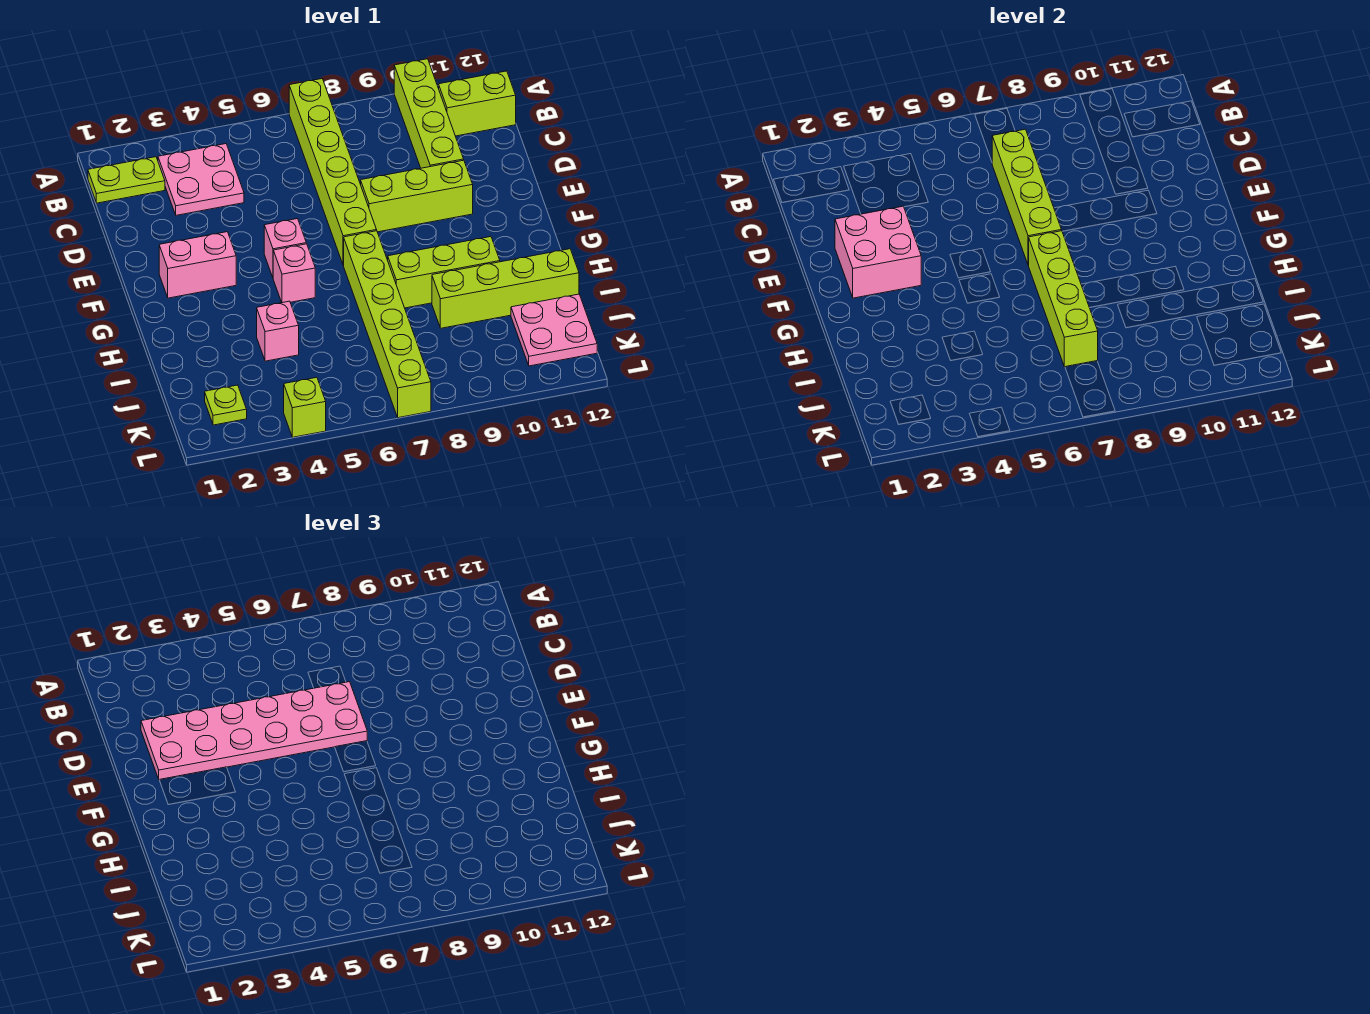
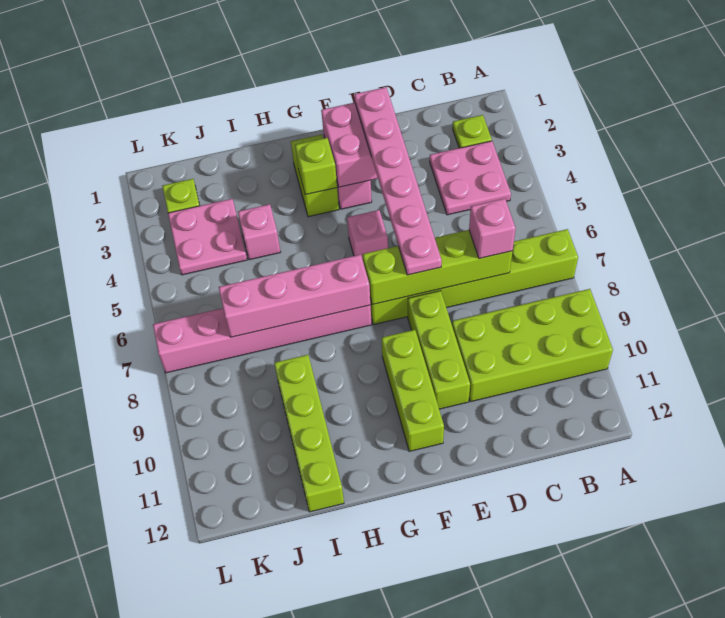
lime 1x4 brick [394,59,464,168] -> lime 2x4 brick [452,289,613,402]
lime 1x2 plate [88,157,165,203] -> lime 1x1 plate [453,115,492,148]
lime 1x2 brick [439,71,516,136] -> lime 1x2 brick moved to [291,135,339,217]
pink 2x6 plate [141,682,367,780] -> pink 1x6 plate [354,87,442,275]
pink 1x1 brick [273,244,315,303] -> pink 1x1 brick moved to [469,199,516,259]
lime 1x6 brick [344,231,431,418] -> pink 1x6 brick [153,305,372,373]
lime 1x4 brick [1029,231,1098,367] -> pink 1x4 brick [219,255,371,337]
lime 1x3 brick [388,237,500,308] -> lime 1x3 brick moved to [382,330,444,451]
pink 2x2 plate [511,294,597,366] -> pink 2x2 plate moved to [168,199,247,275]
lime 1x1 brick [284,377,326,437] -> lime 1x1 brick moved to [295,138,337,195]

